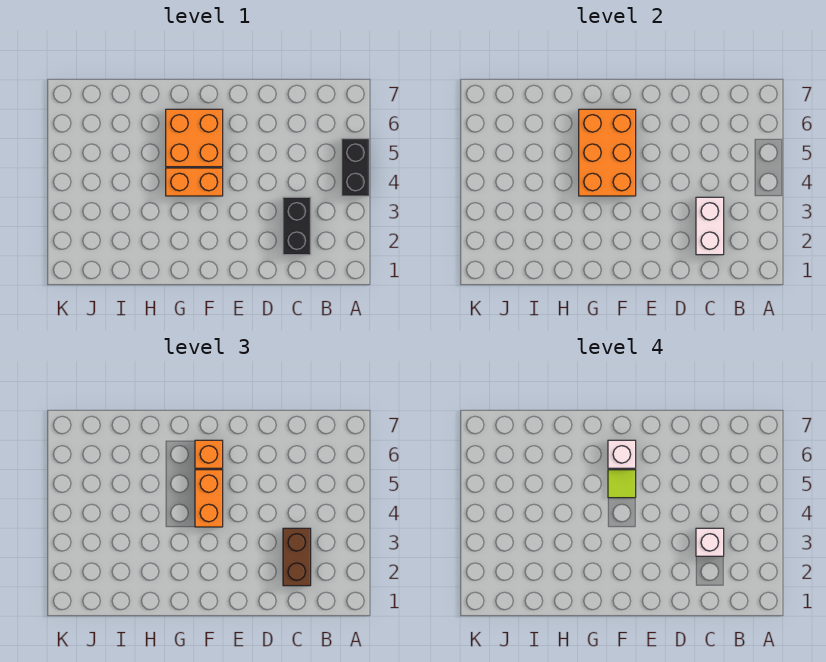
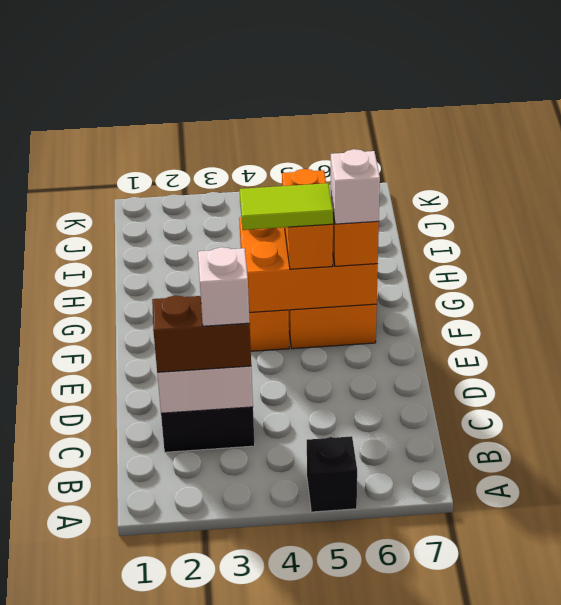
black 1x2 brick [342,139,369,196] -> black 1x1 brick [307,436,357,512]
orange 1x2 brick [195,470,223,527] -> orange 1x2 brick turned to [282,169,333,269]
lime 1x1 tile [608,470,636,498] -> lime 1x2 tile [240,183,333,230]

